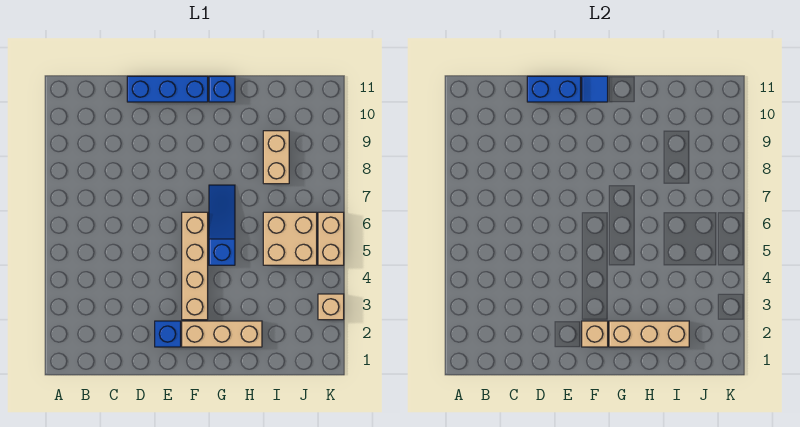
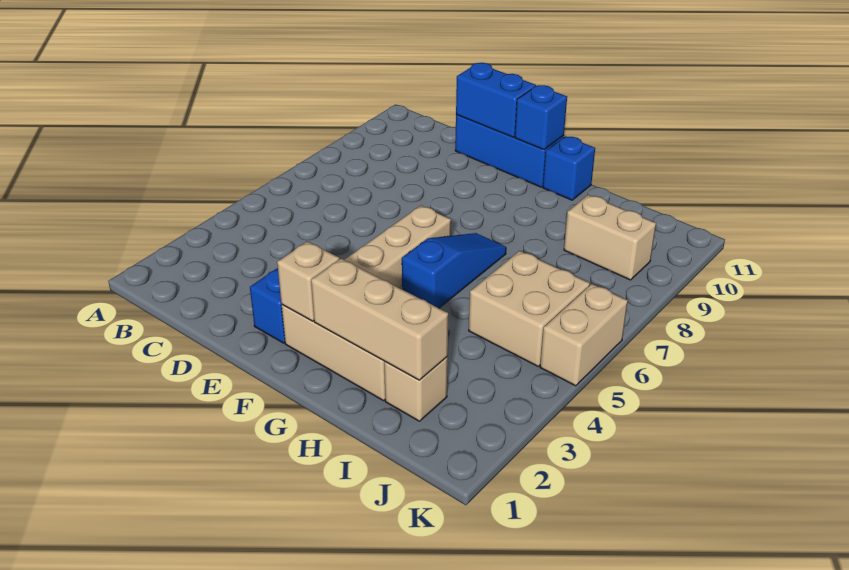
blue 1x1 tile [582,76,608,102] -> blue 1x1 brick [515,85,567,150]
tan 1x2 brick [263,131,289,184] -> tan 1x2 brick turned to [564,195,656,280]
tan 1x1 brick [318,294,344,320] -> tan 1x1 brick moved to [384,357,448,421]

